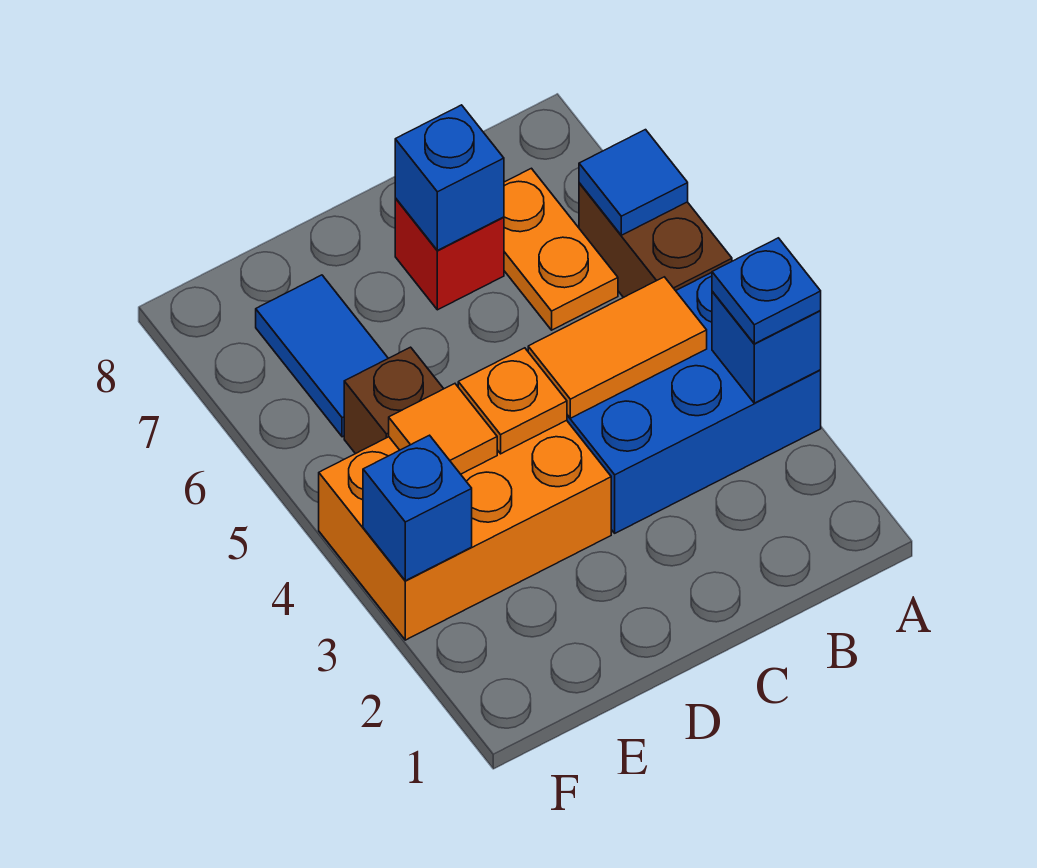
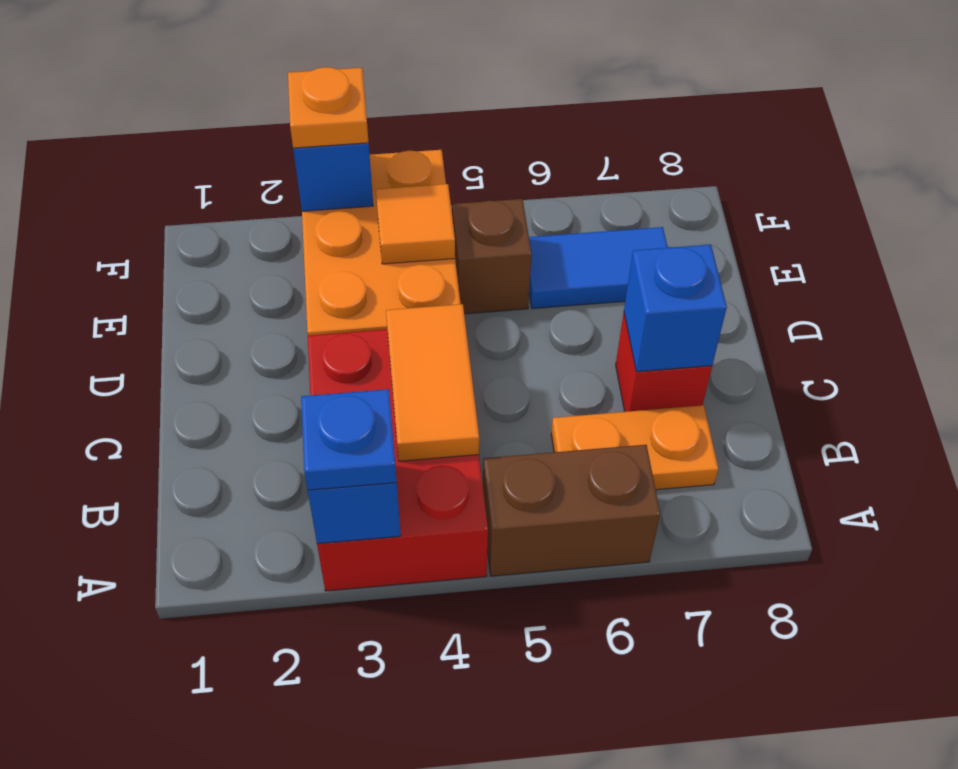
blue 2x3 brick [567,273,821,533] -> red 2x3 brick [308,329,488,591]
blue 1x1 tile [579,130,688,235] -> none
orange 1x1 plate [458,348,567,454] -> orange 1x1 plate moved to [288,67,369,148]

